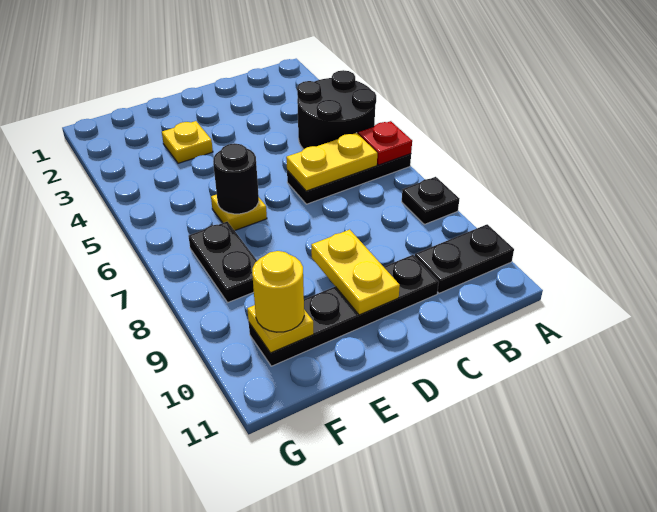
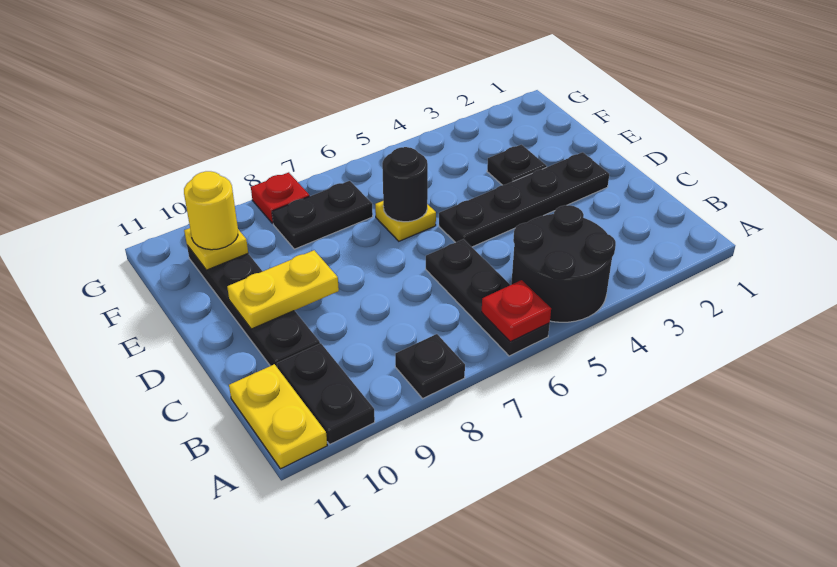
yellow 1x2 plate [286,133,377,191] -> yellow 1x2 plate moved to [229,364,327,469]
none -> black 1x4 plate [439,152,609,247]
yellow 1x1 plate [162,121,213,163] -> black 1x1 plate [487,145,547,185]
none -> red 1x1 plate [251,172,310,224]

